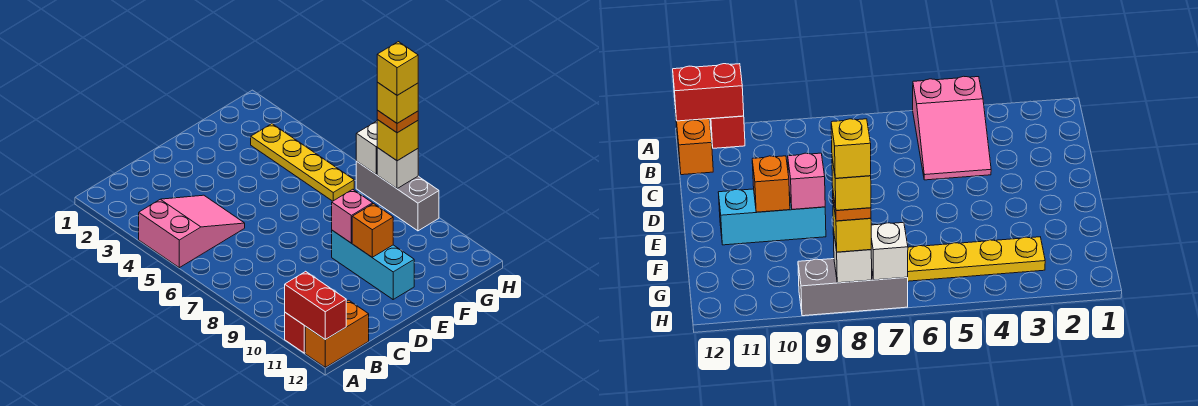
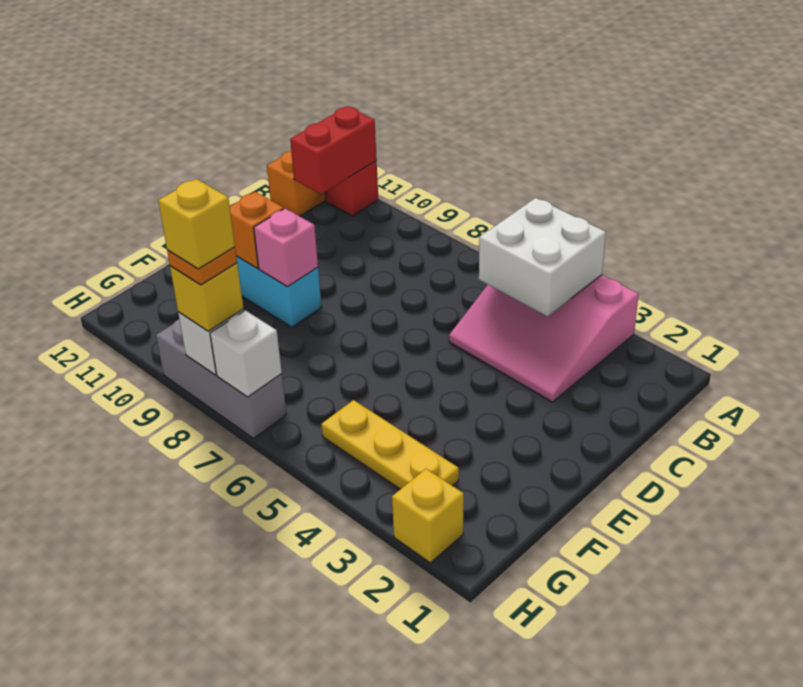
pink 2x3 slope [139,195,245,268] -> pink 3x3 slope [449,275,639,402]
none -> white 2x2 brick [479,198,606,317]
red 1x2 brick [285,271,346,340] -> red 1x2 brick turned to [290,106,377,194]
yellow 1x4 plate [251,124,354,201] -> yellow 1x3 plate [321,400,459,489]
yellow 1x1 brick [377,42,418,95] -> yellow 1x1 brick moved to [392,469,464,563]

